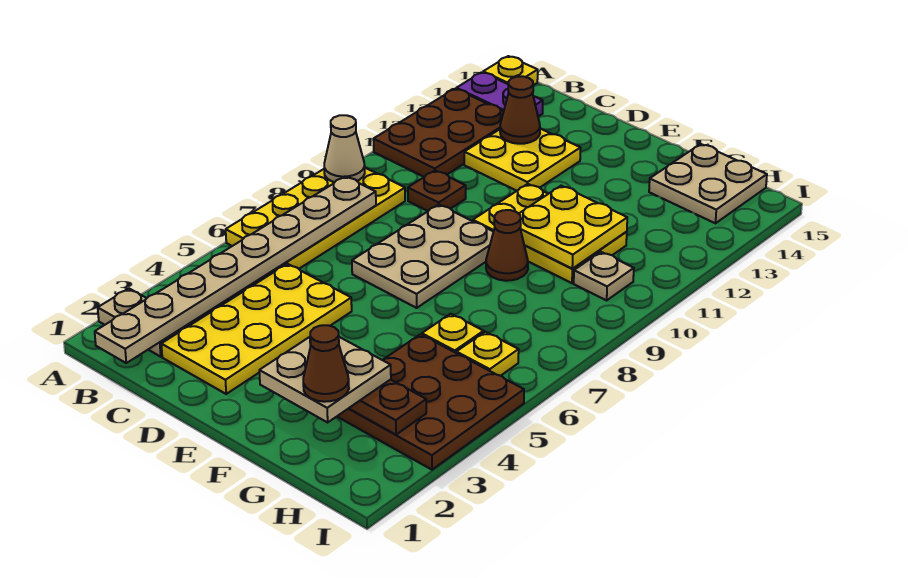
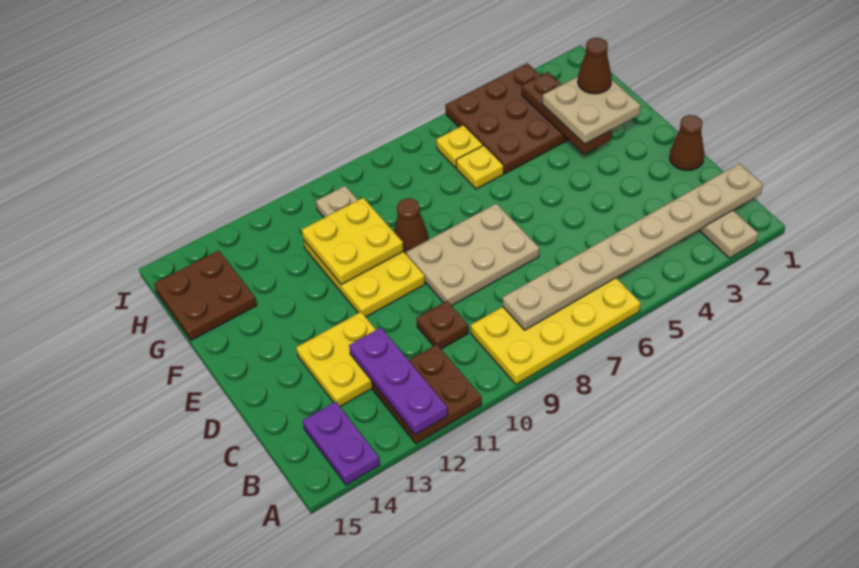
tan 1x1 cone [324,115,365,182] -> none
brown 2x3 plate [373,89,504,177] -> brown 2x2 plate [372,344,482,444]
none -> purple 1x3 plate [349,328,448,435]
yellow 1x1 plate [483,56,538,85] -> none
yellow 2x4 plate [161,264,352,394] -> none
brown 1x1 cone [500,76,540,144] -> brown 1x1 cone moved to [670,115,704,170]
tan 2x2 plate [649,144,767,223] -> brown 2x2 plate [154,250,257,340]

